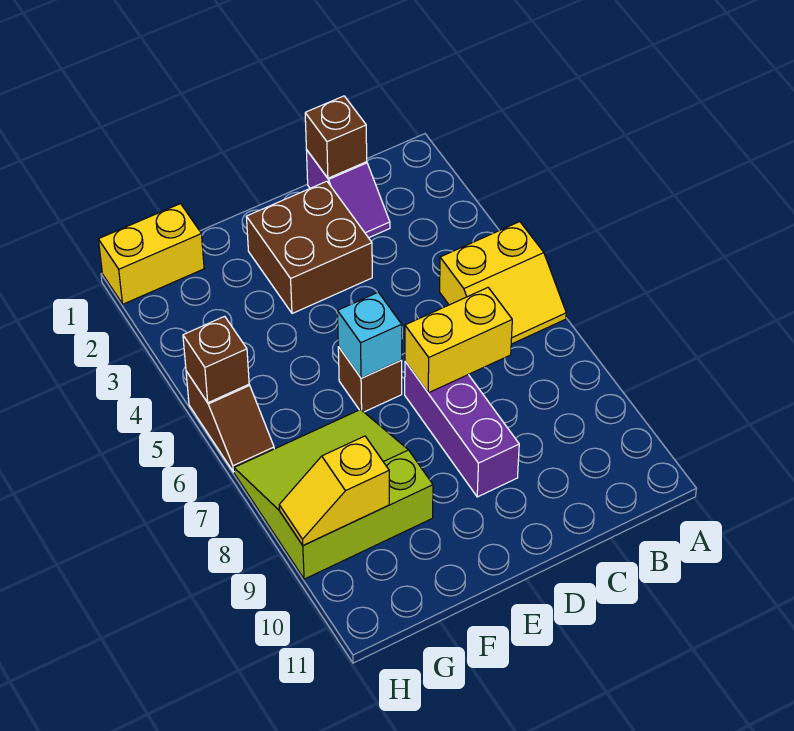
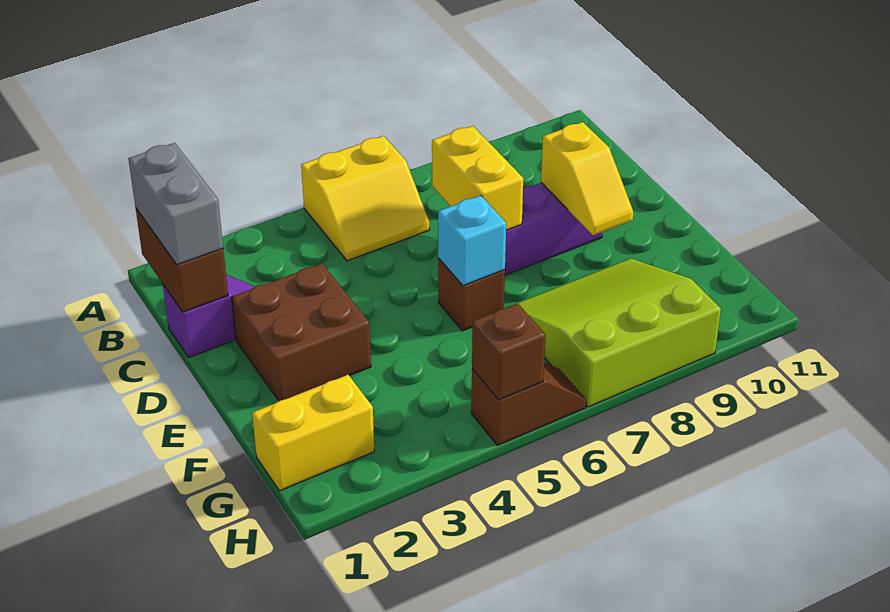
yellow 2x2 slope [440,222,566,344] -> yellow 2x2 slope turned to [301,136,429,261]
none -> grey 1x2 brick [128,143,223,265]
brown 1x1 brick [305,96,367,178] -> brown 1x2 brick [136,209,228,312]
lime 3x3 slope [234,410,433,579] -> lime 3x3 slope turned to [518,259,721,407]
yellow 1x2 brick [98,204,204,304] -> yellow 1x2 brick turned to [252,375,374,491]
yellow 1x2 slope [279,436,389,546] -> yellow 1x2 slope moved to [541,122,633,235]

